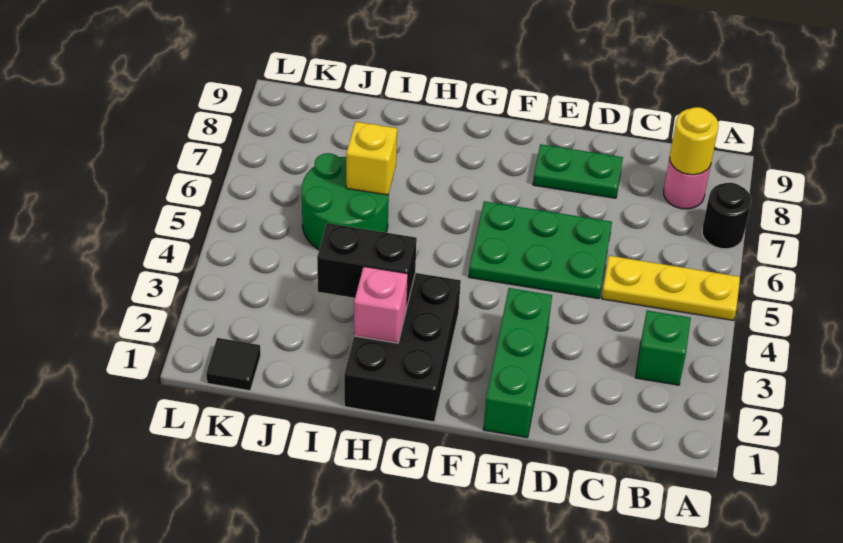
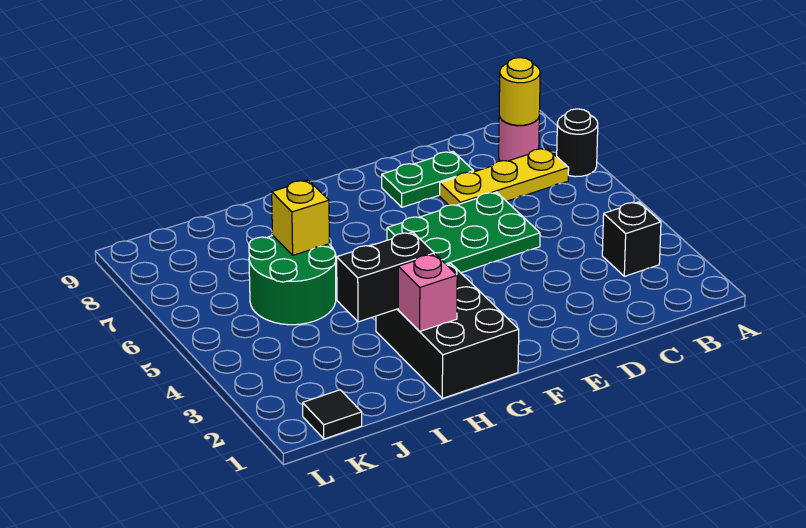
yellow 1x3 plate [602,256,740,321] -> yellow 1x3 plate moved to [440,148,569,205]
green 1x1 brick [636,311,691,385] -> black 1x1 brick [602,202,661,276]
green 1x3 brick [483,288,552,438] -> none

